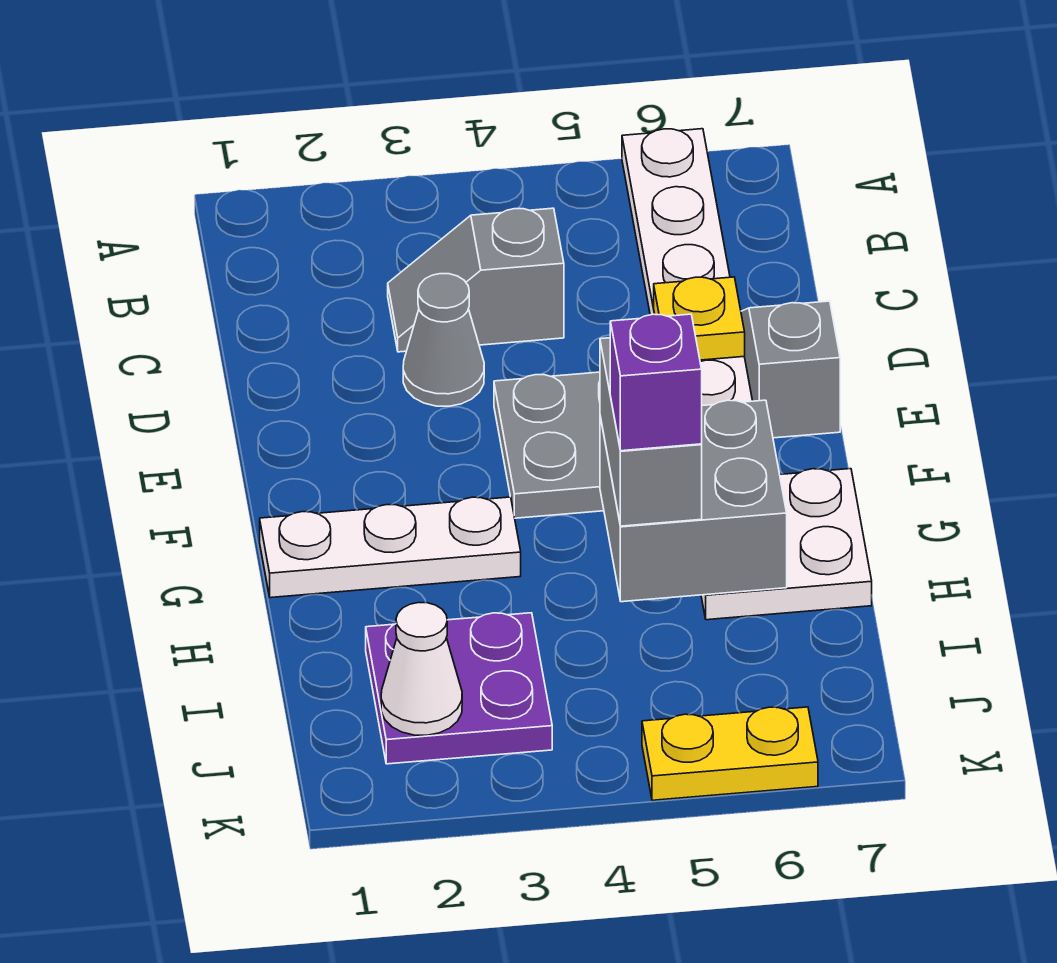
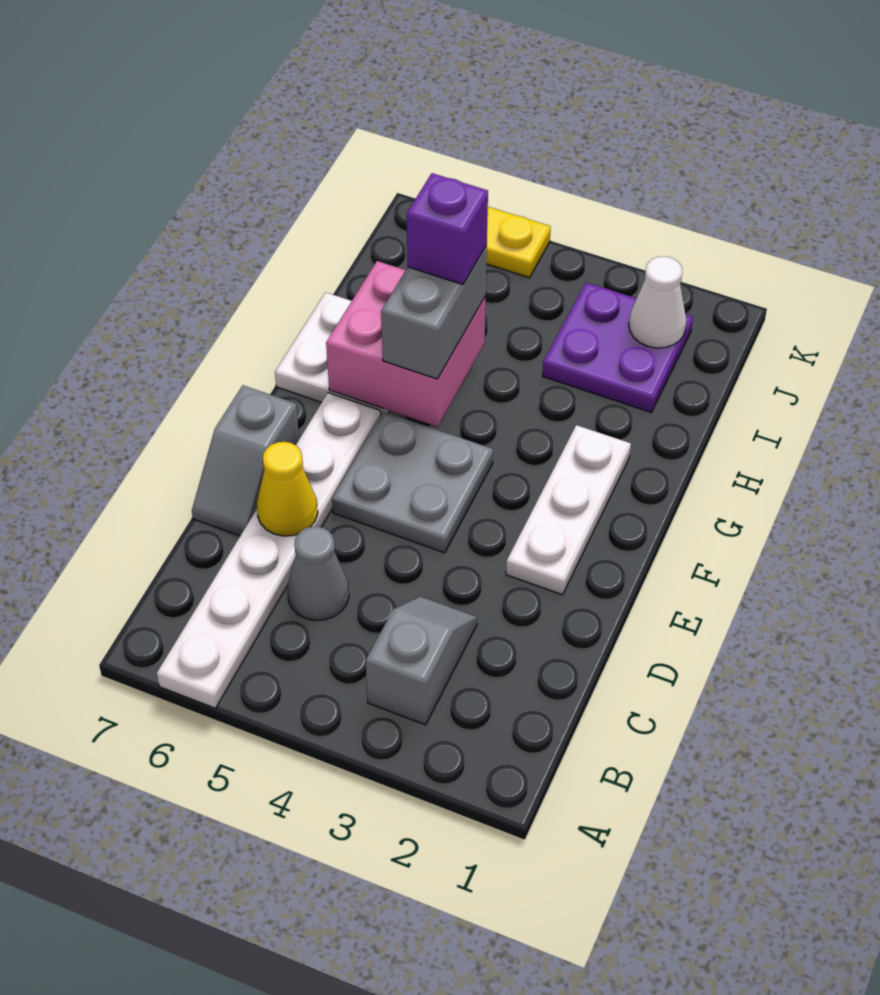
grey 1x2 slope [388,208,564,352] -> grey 1x2 slope turned to [366,596,477,725]
grey 1x1 cone [403,274,484,406] -> grey 1x1 cone moved to [288,526,349,620]
yellow 1x1 plate [654,277,745,360] -> yellow 1x1 cone [257,442,318,536]
white 1x3 plate [260,497,521,598] -> white 1x3 plate turned to [506,425,631,595]
grey 2x2 brick [600,400,787,602] -> pink 2x2 brick [326,261,485,427]

